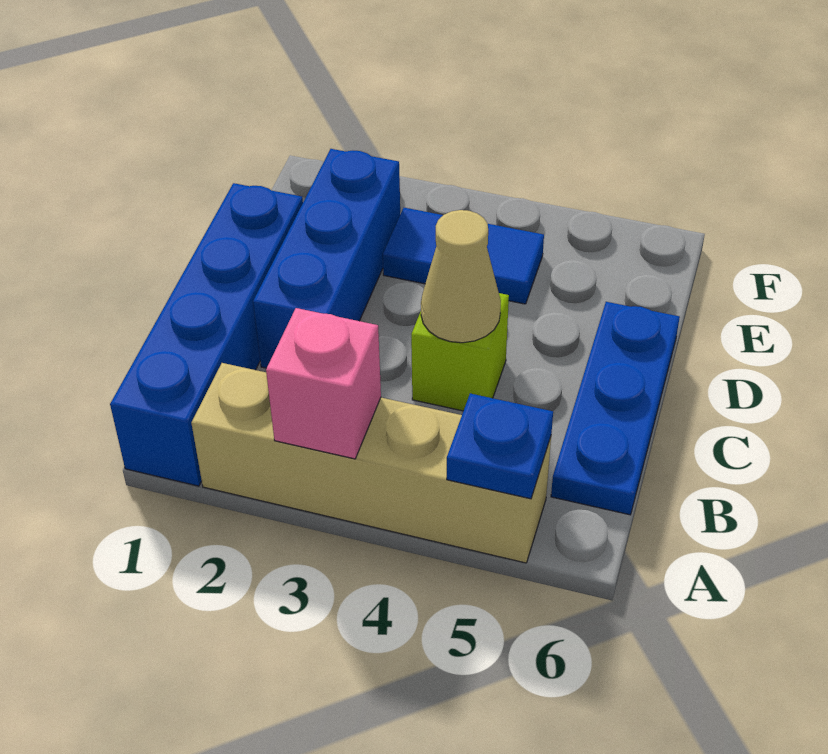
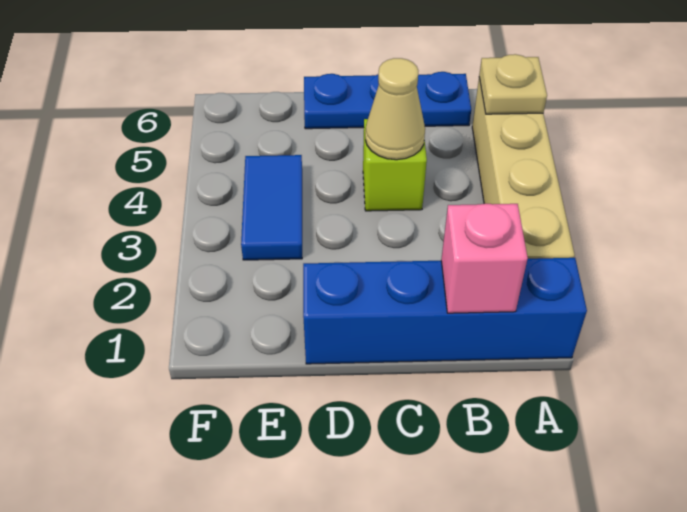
pink 1x1 brick [266,308,381,459] -> pink 1x1 brick moved to [441,204,528,313]
blue 1x1 plate [447,394,553,499] -> tan 1x1 plate [479,54,547,114]
blue 1x3 brick [253,149,400,368] -> none

